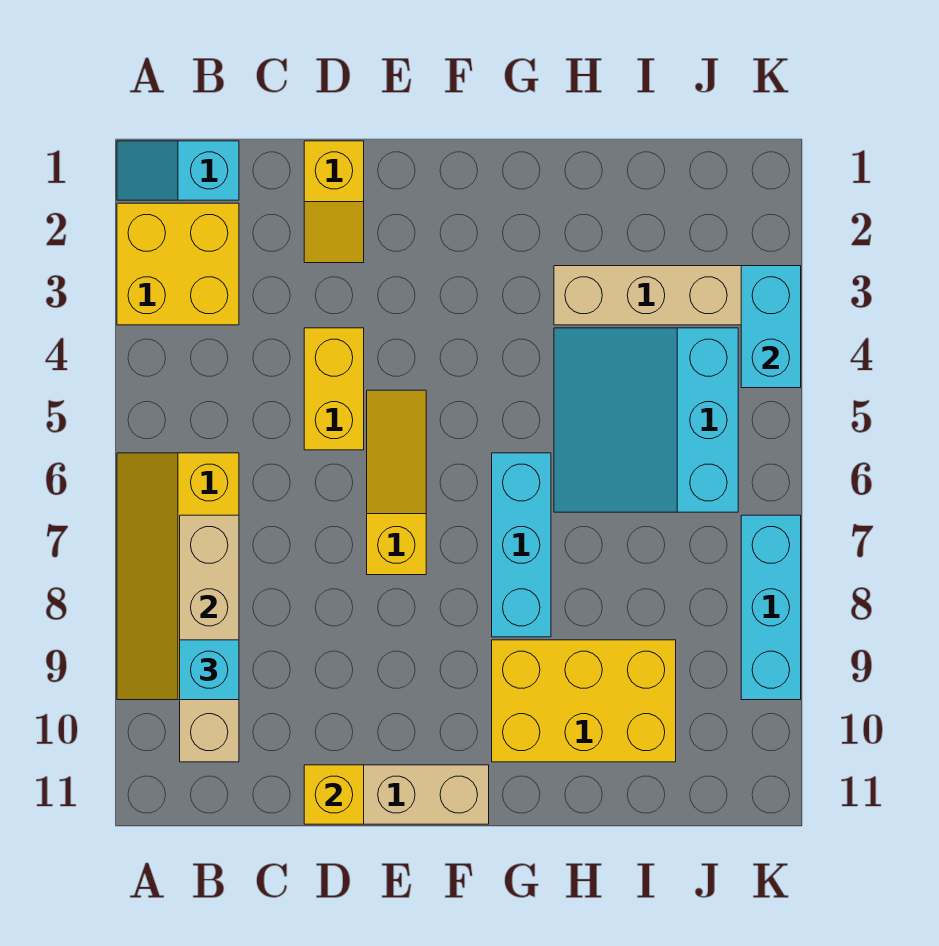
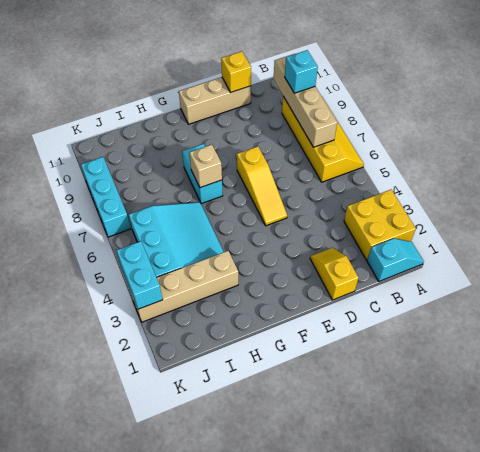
yellow 1x2 brick [304,328,364,450] -> none
cyan 1x3 brick [492,453,551,637] -> cyan 1x2 brick [182,144,223,204]
none -> tan 1x1 brick [190,145,222,188]
yellow 2x3 brick [492,640,676,762] -> none

